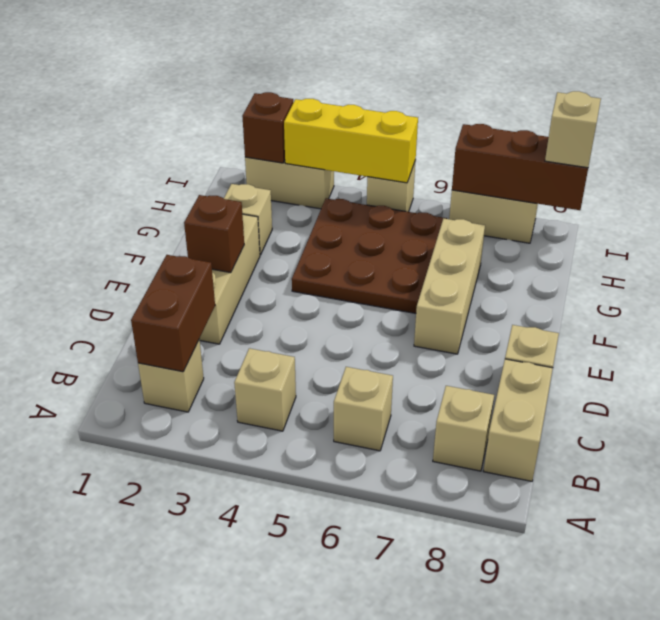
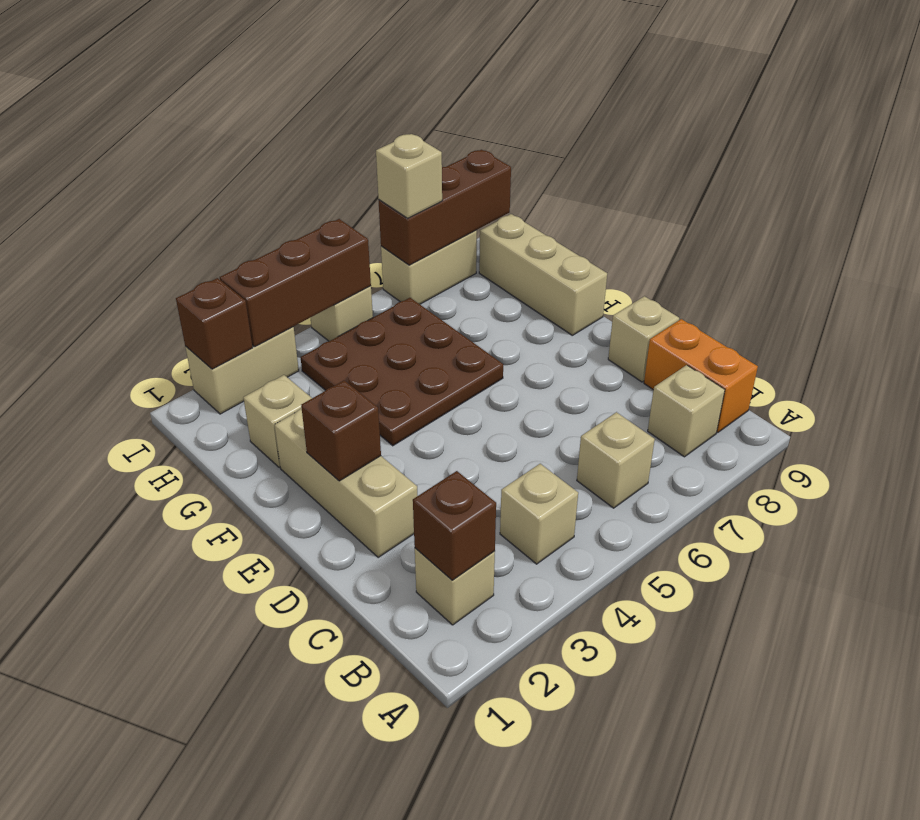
brown 1x2 brick [131,255,215,372] -> brown 1x1 brick [413,471,496,580]
tan 1x2 brick [484,359,553,481] -> orange 1x2 brick [644,319,758,433]
tan 1x3 brick [414,218,485,354] -> tan 1x3 brick moved to [479,214,607,335]
yellow 1x3 brick [284,99,418,183] -> brown 1x3 brick [220,219,371,347]
tan 1x1 brick [545,91,601,168] -> tan 1x1 brick moved to [376,134,442,218]

